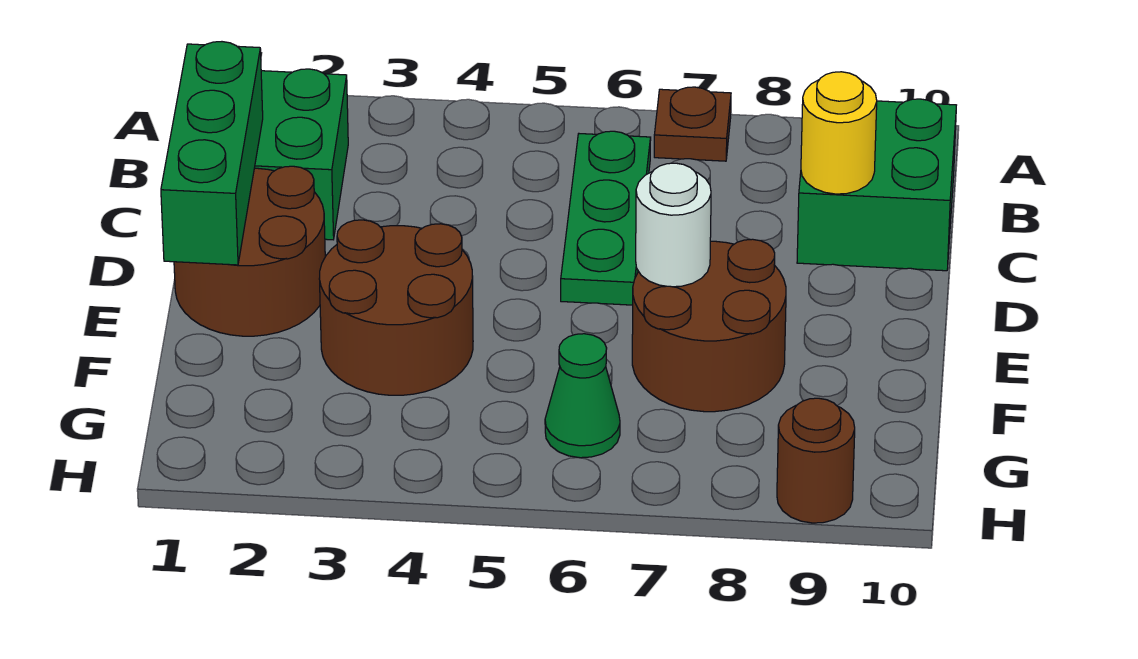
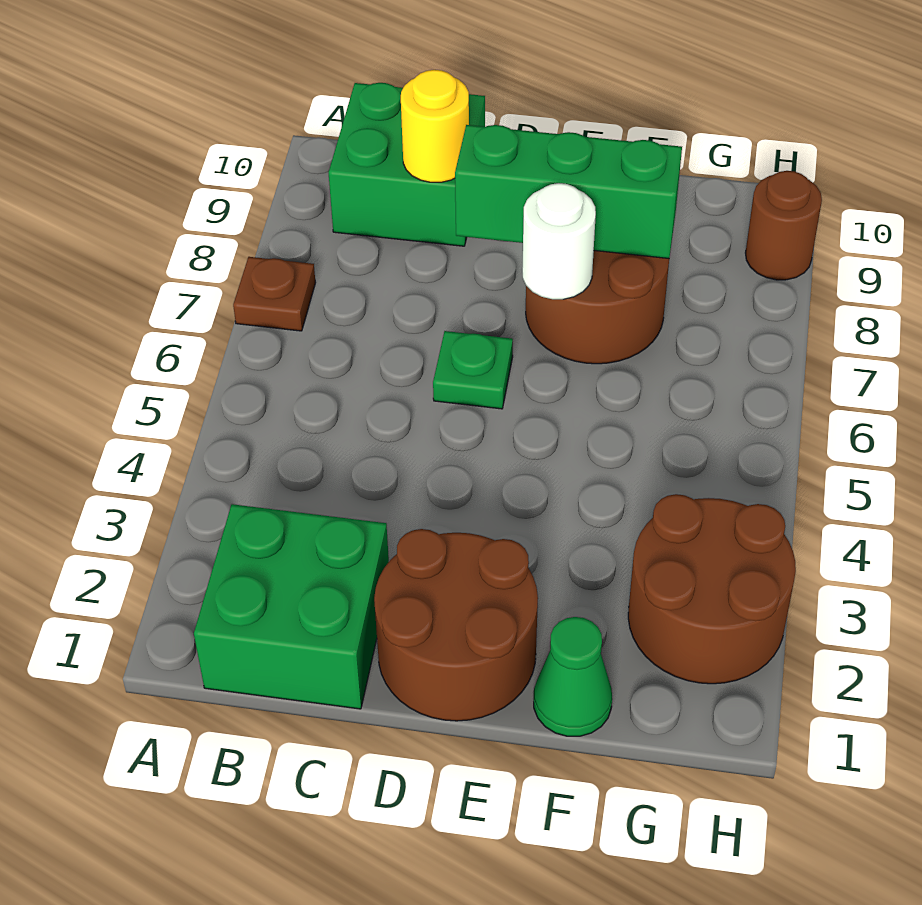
green 1x3 plate [561,131,651,305] -> green 1x1 plate [433,331,513,409]
green 1x3 brick [161,42,263,265] -> green 1x3 brick moved to [455,125,682,258]
brown 2x2 round brick [319,220,473,395] -> brown 2x2 round brick moved to [628,494,796,684]
green 1x1 cone [545,334,620,458] -> green 1x1 cone moved to [534,617,612,736]

